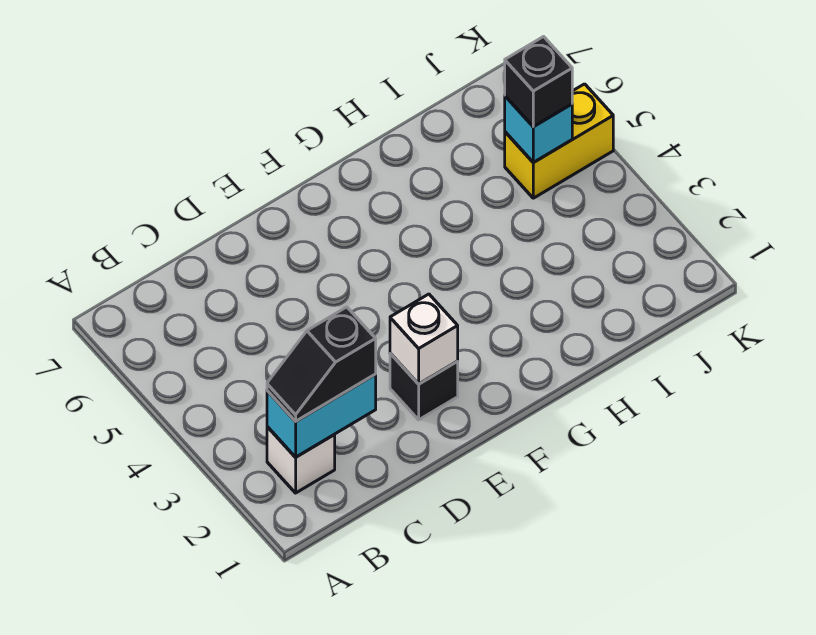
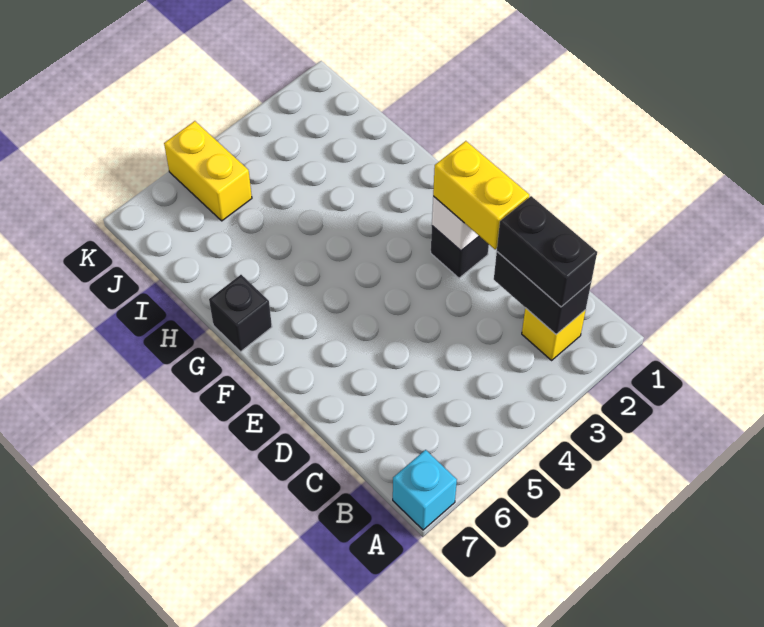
white 1x1 brick [267,427,335,493] -> yellow 1x1 brick [522,308,586,360]
cyan 1x2 brick [267,374,376,457] -> black 1x2 brick [494,252,591,334]
black 1x2 slope [267,307,376,421] -> black 1x2 brick [497,196,597,307]
none -> yellow 1x2 brick [433,141,529,249]
cyan 1x1 brick [505,96,572,163] -> cyan 1x1 brick moved to [393,450,457,530]
black 1x1 brick [505,37,572,127] -> black 1x1 brick moved to [209,275,272,352]

